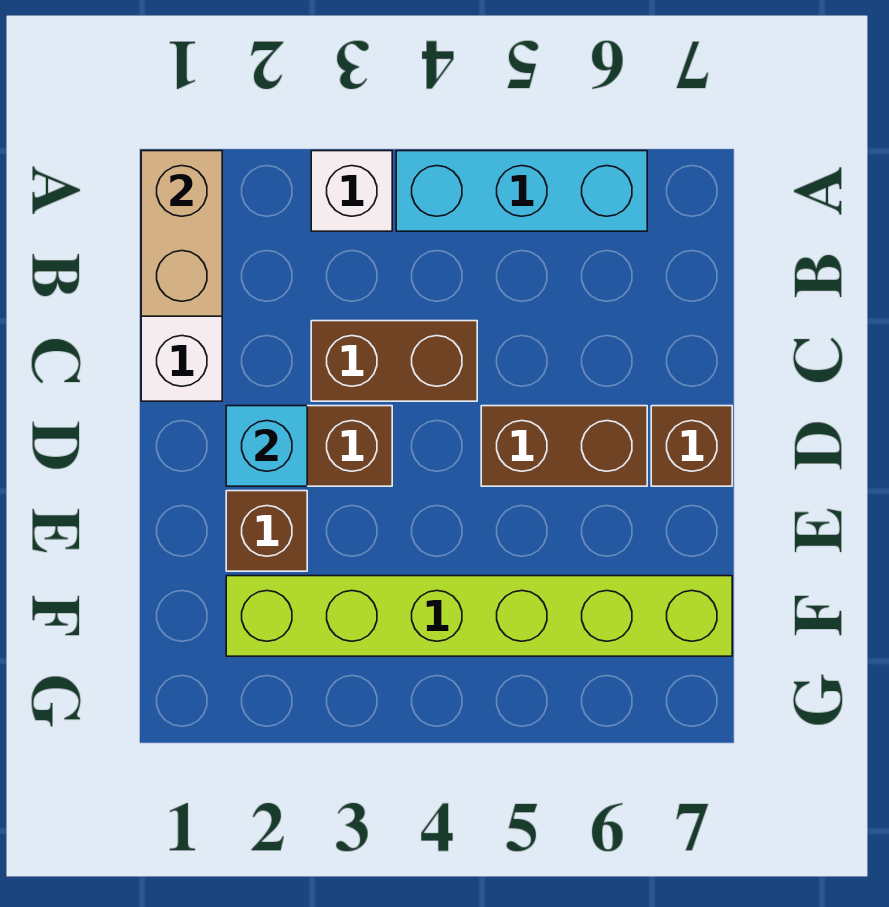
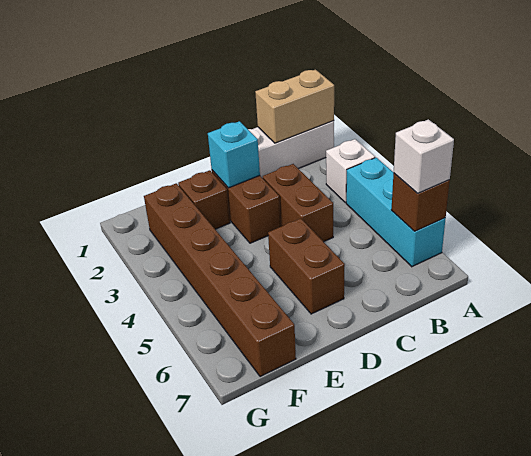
none -> white 1x1 brick [394,119,454,193]
brown 1x1 brick [651,406,732,486] -> brown 1x1 brick moved to [391,173,450,231]
lime 1x6 brick [226,576,732,656] -> brown 1x6 brick [144,183,296,377]

